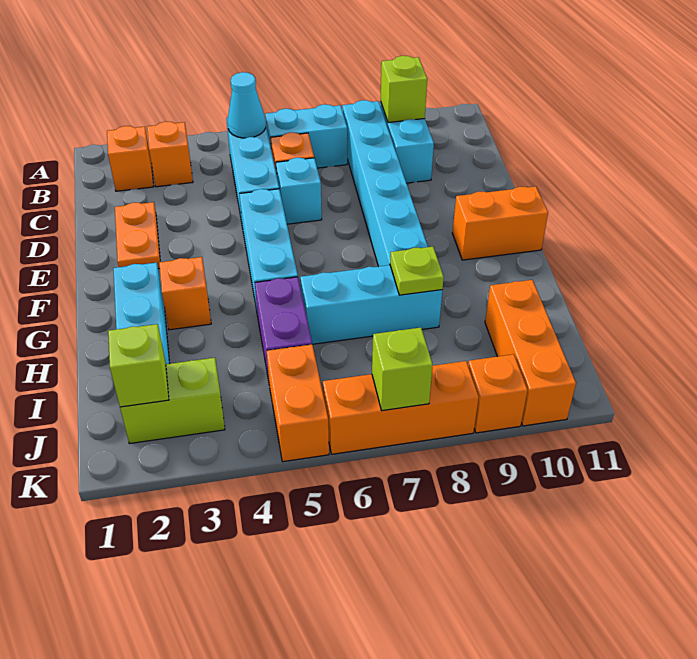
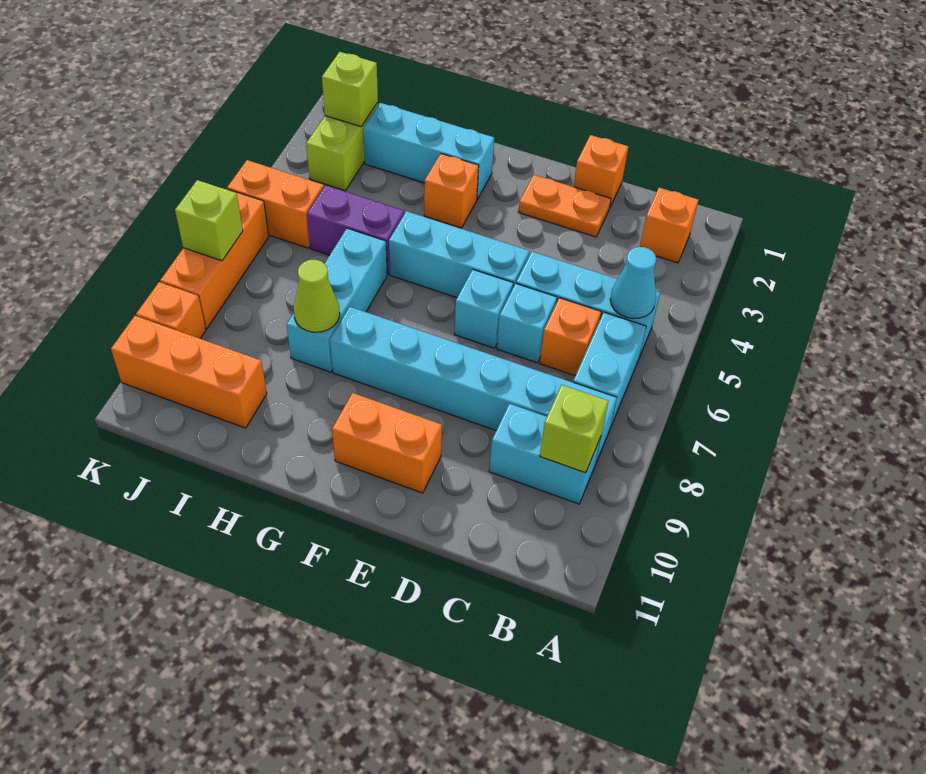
orange 1x1 brick [147,122,193,187] -> orange 1x1 brick moved to [574,135,628,207]
none -> cyan 1x1 brick [454,269,513,348]
orange 1x2 brick [452,186,548,260] -> orange 1x2 brick turned to [332,393,442,493]
lime 1x1 plate [390,247,444,295] -> lime 1x1 cone [294,260,340,332]

